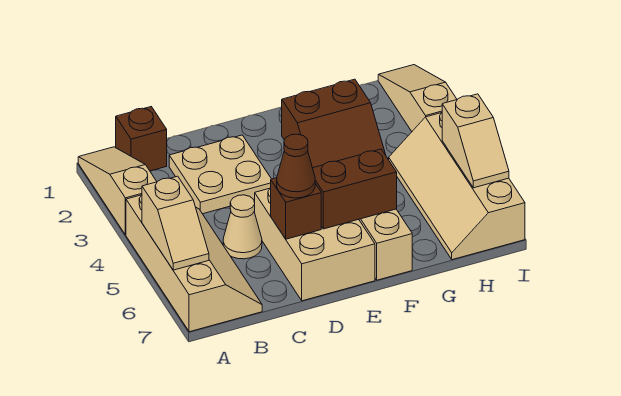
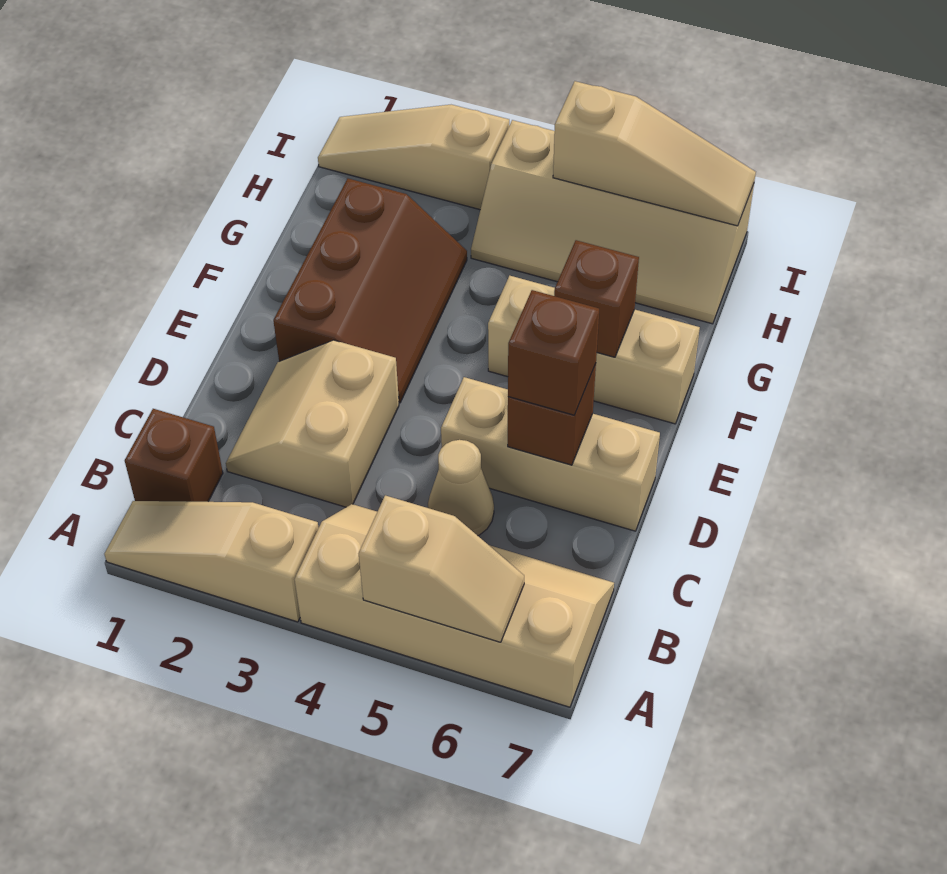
tan 2x2 plate [169,135,271,214] -> tan 2x2 slope [226,340,399,507]
tan 2x3 brick [255,188,375,301] -> tan 1x3 brick [441,377,660,531]
brown 1x1 cone [277,134,315,198] -> brown 1x1 brick [508,290,599,415]
brown 1x2 brick [313,149,397,229] -> brown 1x1 brick [554,240,639,357]
brown 2x2 slope [282,79,386,168] -> brown 2x3 slope [273,179,467,403]
tan 1x2 slope [442,94,509,188] -> tan 1x3 slope [553,81,756,226]

